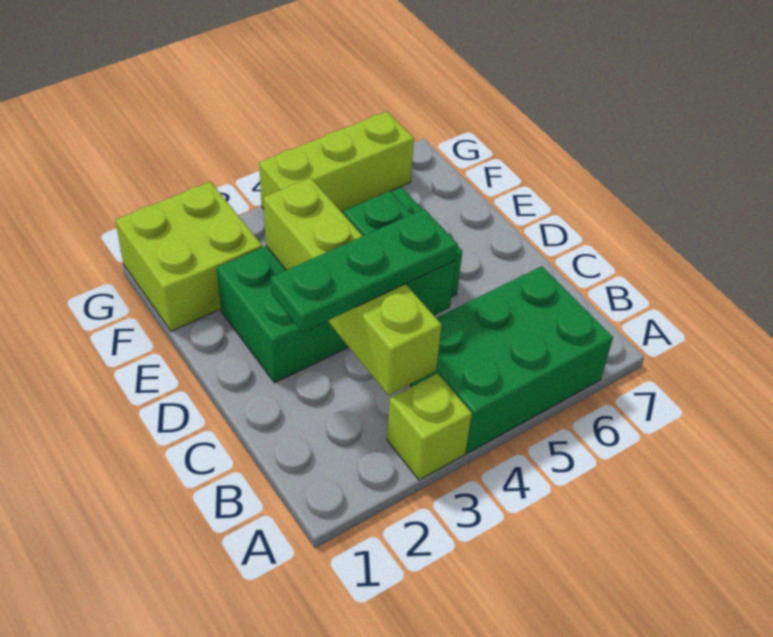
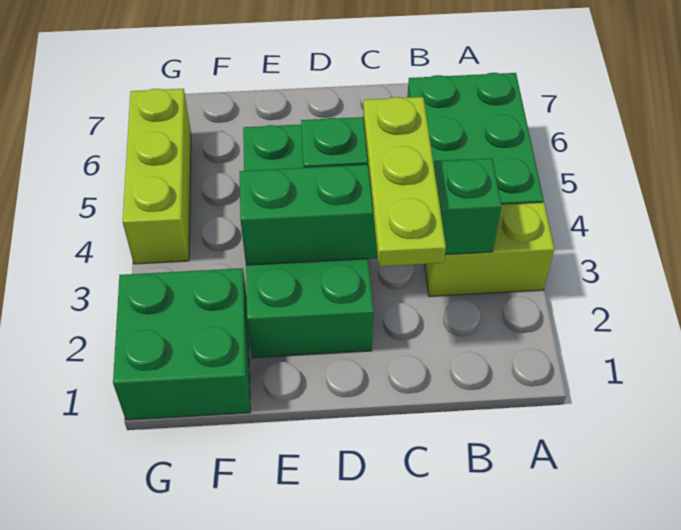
lime 1x1 brick [387,373,472,480] -> lime 1x2 brick [425,203,554,296]
lime 1x4 brick [263,178,441,395] -> green 1x4 brick [240,158,502,265]
green 1x3 plate [271,209,458,332] -> lime 1x3 plate [363,97,446,266]
lime 2x2 brick [115,182,262,331] -> green 2x2 brick [113,268,250,420]

